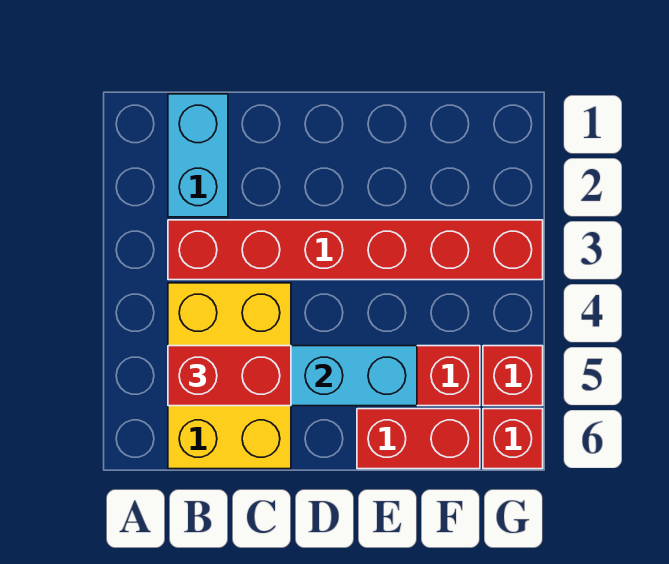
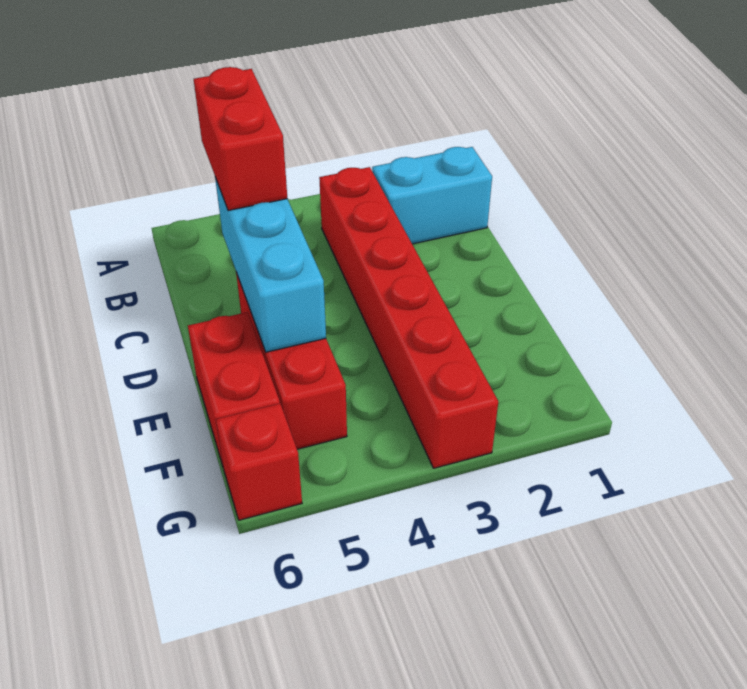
yellow 2x3 brick [168,283,291,469] -> none
red 1x1 brick [483,346,543,406] -> none

